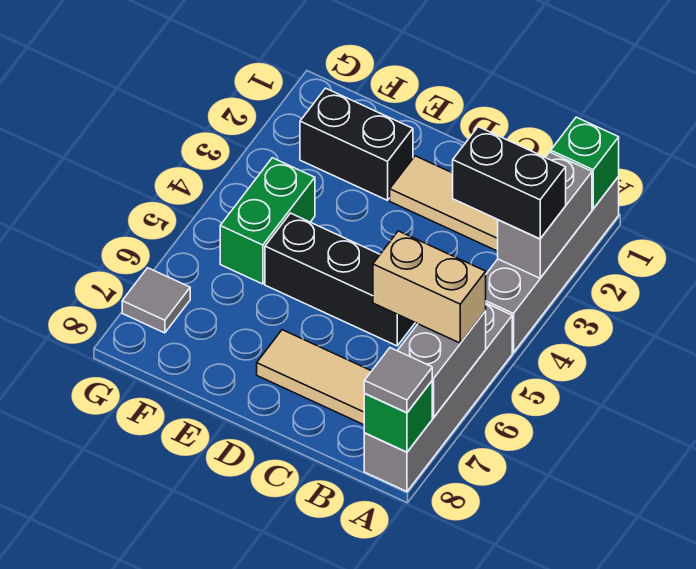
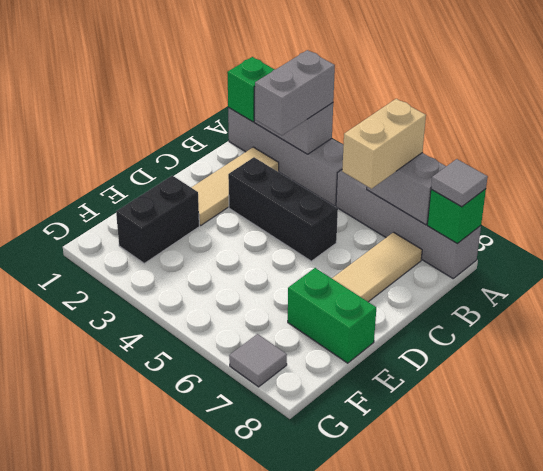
black 1x2 brick [453,127,566,239] -> grey 1x2 brick [255,50,335,135]
black 1x3 brick [265,213,415,346] -> black 1x3 brick turned to [228,157,338,261]
green 1x2 brick [220,158,315,284] -> green 1x2 brick moved to [288,268,376,363]

